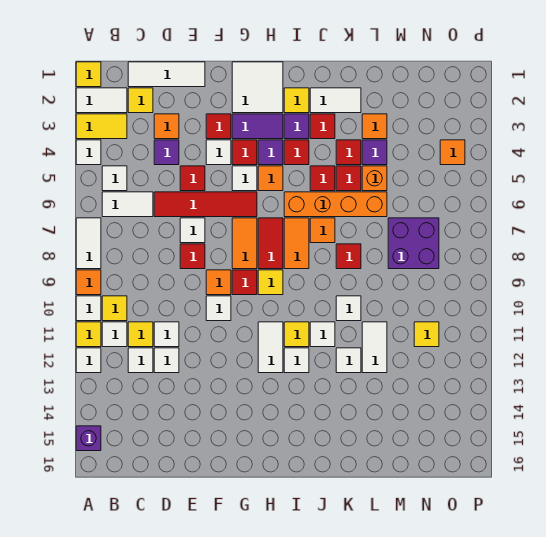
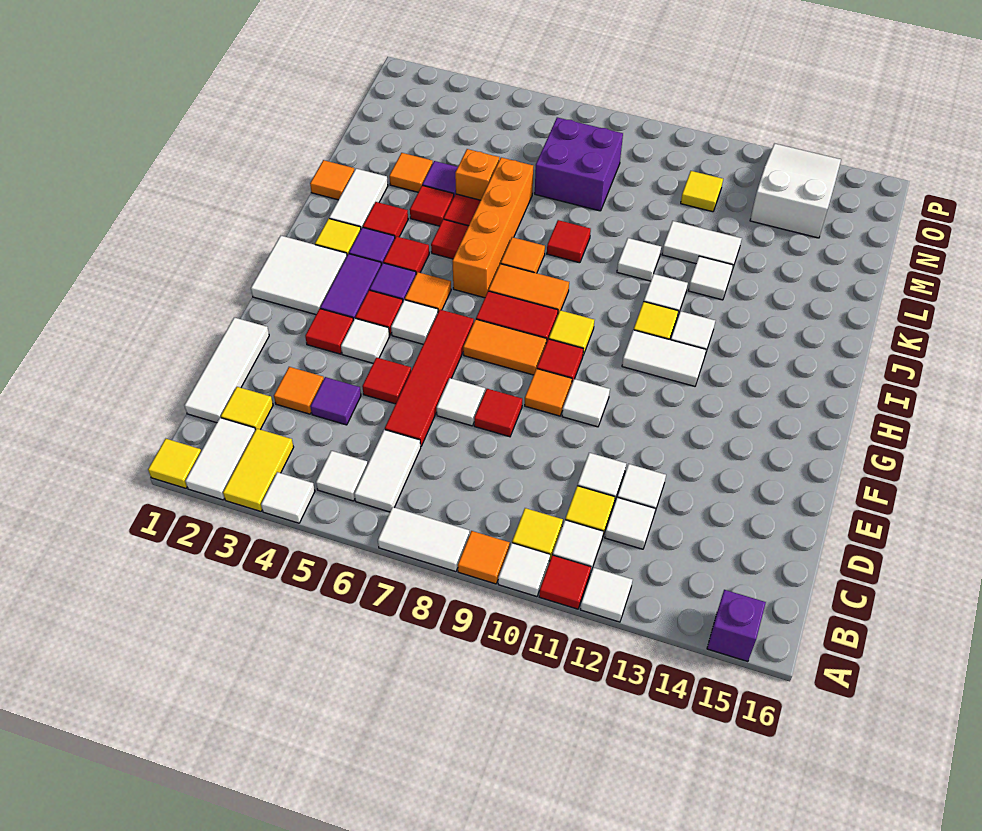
yellow 1x1 tile [76,322,101,347] -> red 1x1 tile [539,555,591,609]
none -> white 2x3 slope [750,144,841,238]
orange 1x1 tile [440,140,465,165] -> orange 1x1 tile moved to [310,160,354,200]

